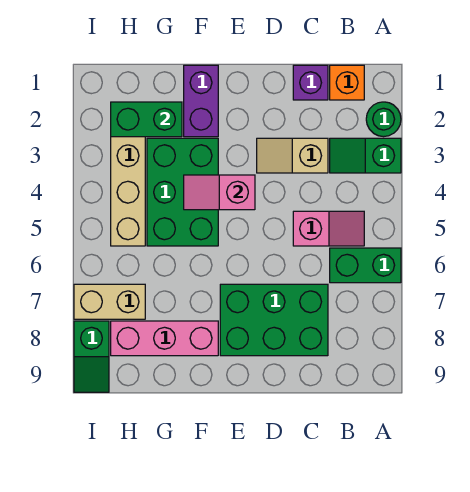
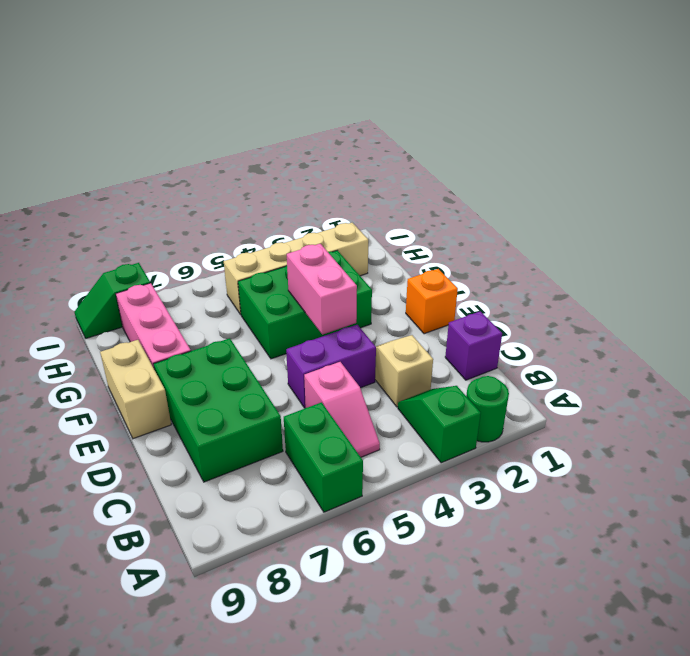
orange 1x1 brick [330,65,364,100] -> orange 1x1 brick moved to [406,269,458,334]
pink 1x2 slope [184,175,255,210] -> pink 1x2 brick [287,244,357,335]
purple 1x2 brick [184,65,218,137] -> purple 1x2 brick moved to [286,325,376,408]
green 1x2 brick [111,102,182,137] -> none
tan 1x2 brick [74,284,145,319] -> tan 1x2 brick moved to [100,340,171,439]

